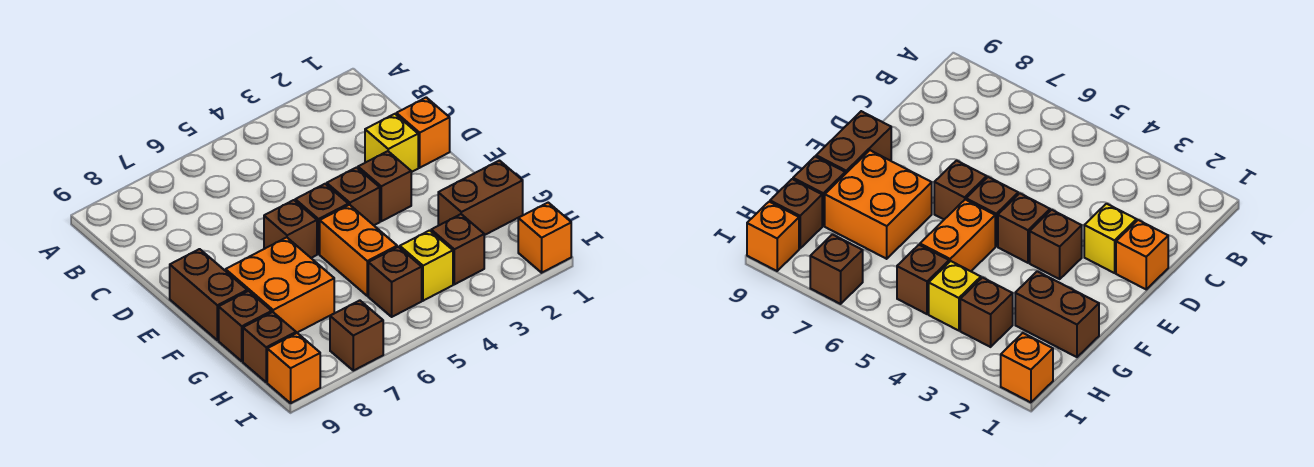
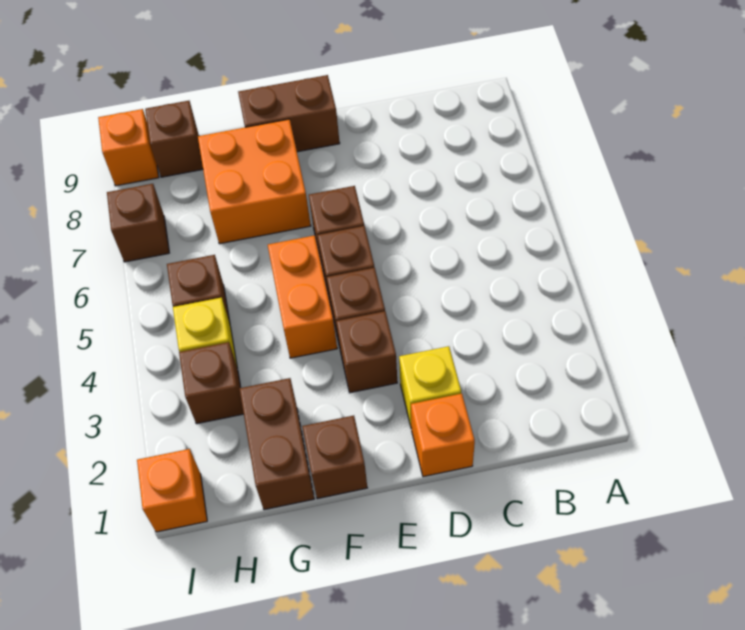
orange 1x2 brick [320,205,397,296] -> orange 1x2 brick turned to [268,235,337,358]
brown 1x1 brick [219,291,272,361] -> brown 1x1 brick moved to [302,416,367,499]

